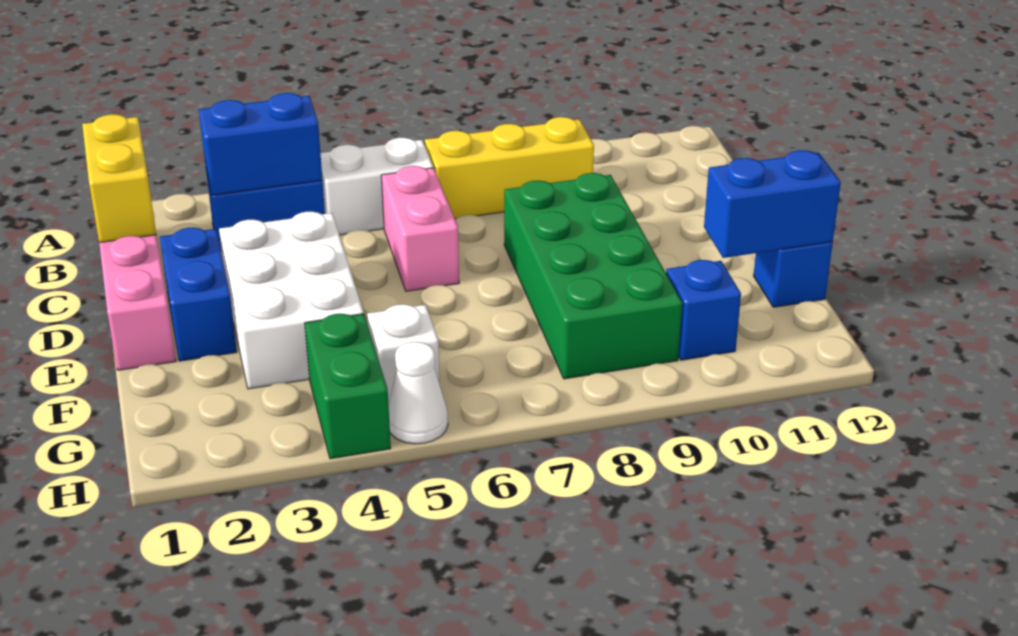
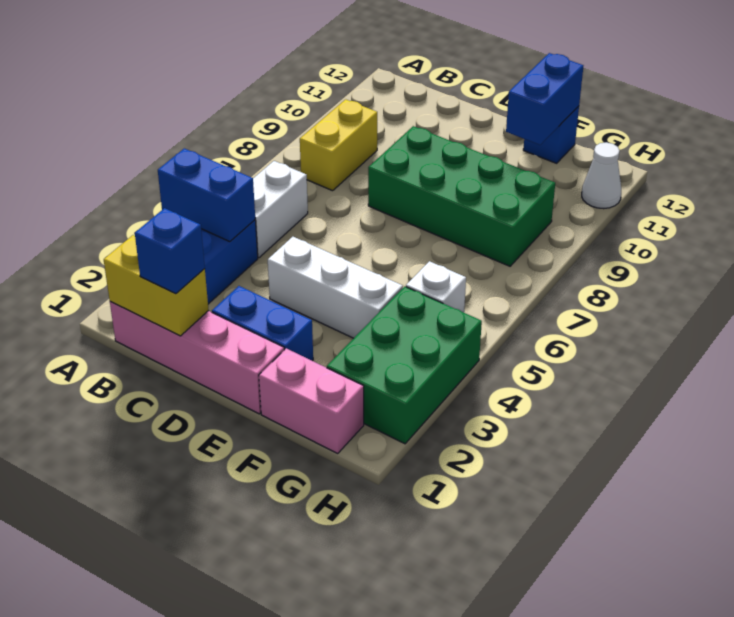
blue 1x2 brick [199,93,322,195] -> blue 1x2 brick turned to [158,148,255,242]
yellow 1x3 brick [425,117,594,219] -> yellow 1x2 brick [300,99,377,191]
pink 1x2 brick [381,166,459,291] -> pink 1x2 brick moved to [259,348,364,453]
white 2x3 brick [219,211,364,389] -> white 1x3 brick [268,237,403,338]
green 1x2 brick [305,314,391,459] -> green 2x3 brick [327,286,482,444]
blue 1x1 brick [666,260,741,360] -> blue 1x1 brick moved to [135,208,205,294]
white 1x1 cone [389,342,448,444] -> white 1x1 cone moved to [582,142,621,209]

